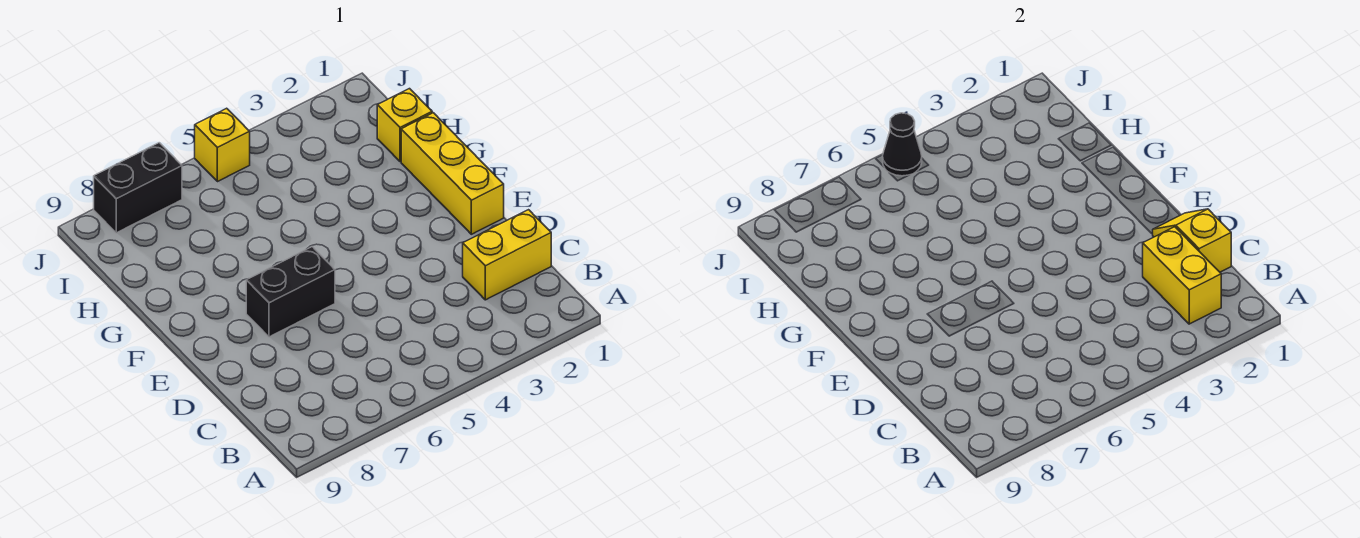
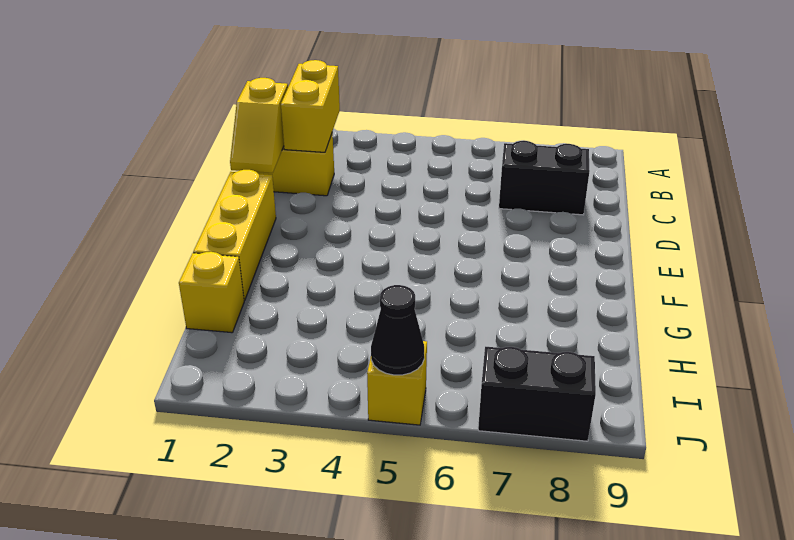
black 1x2 brick [246,247,335,337] -> black 1x2 brick moved to [499,141,590,215]

